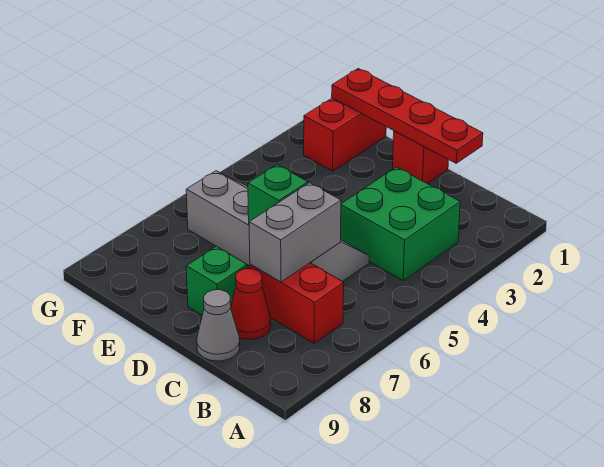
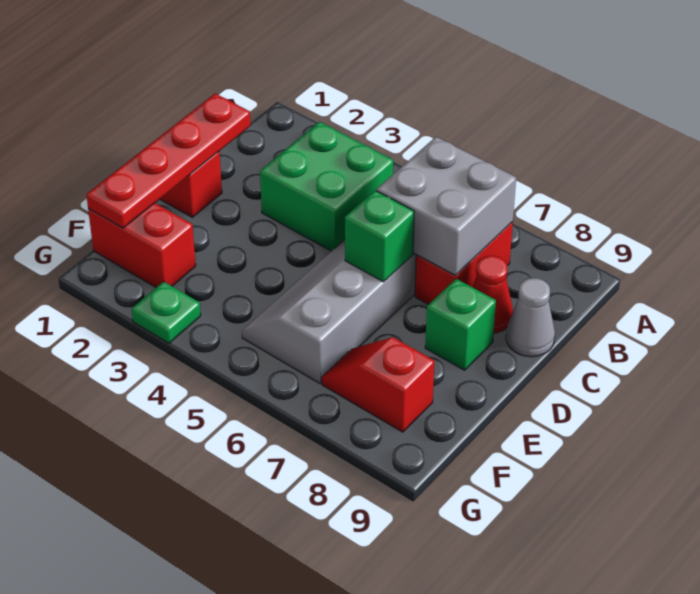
grey 1x2 brick [249,183,341,282] -> grey 2x2 brick [377,137,516,275]
none -> red 1x2 slope [322,337,434,432]
none -> green 1x1 plate [132,281,201,343]

